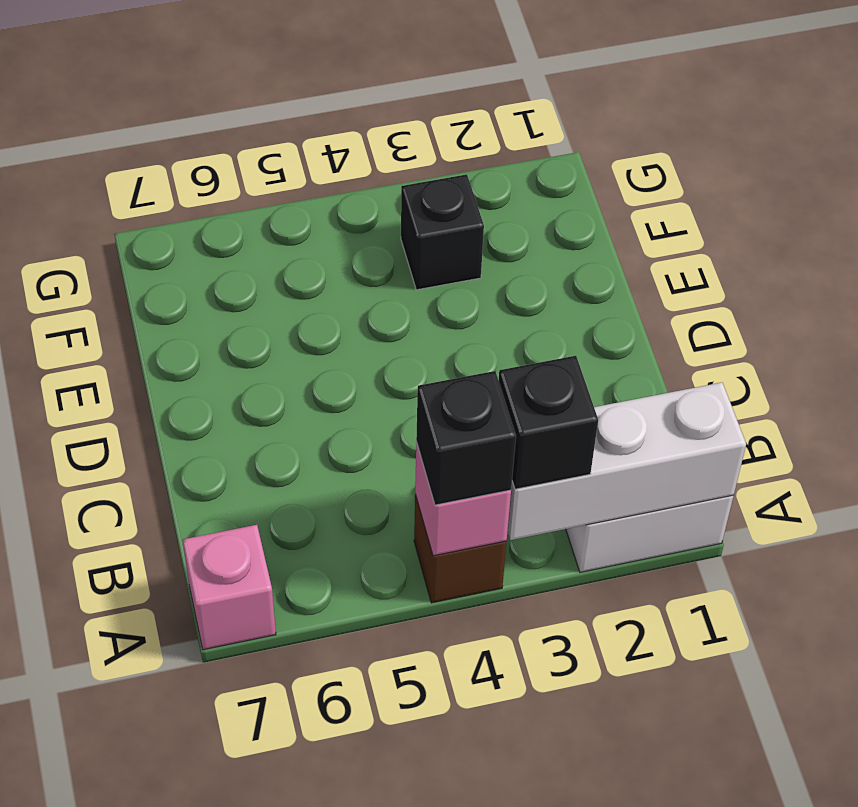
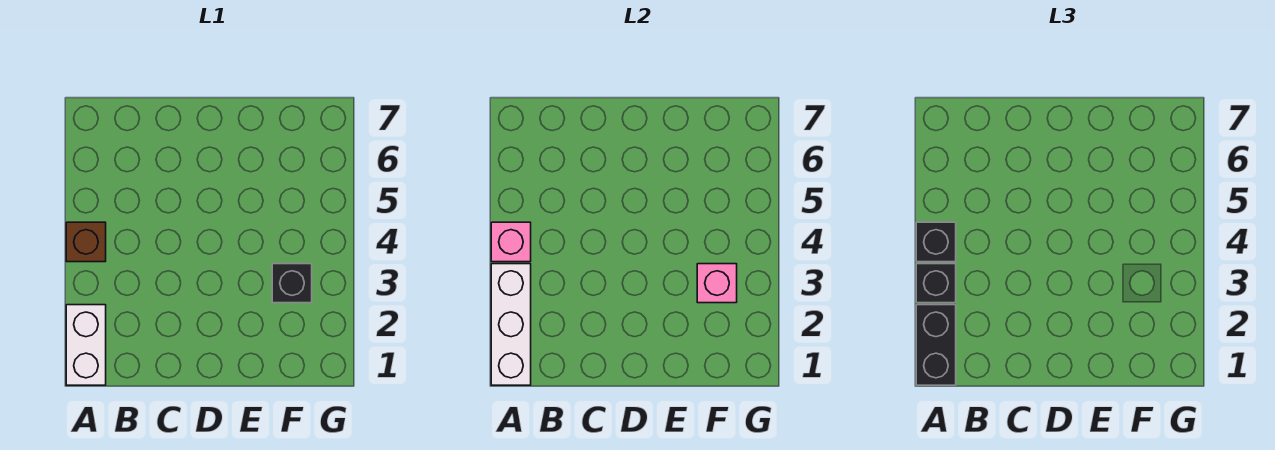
none -> black 1x2 brick [916,305,956,385]
pink 1x1 brick [183,525,276,650] -> pink 1x1 brick moved to [697,264,737,303]

